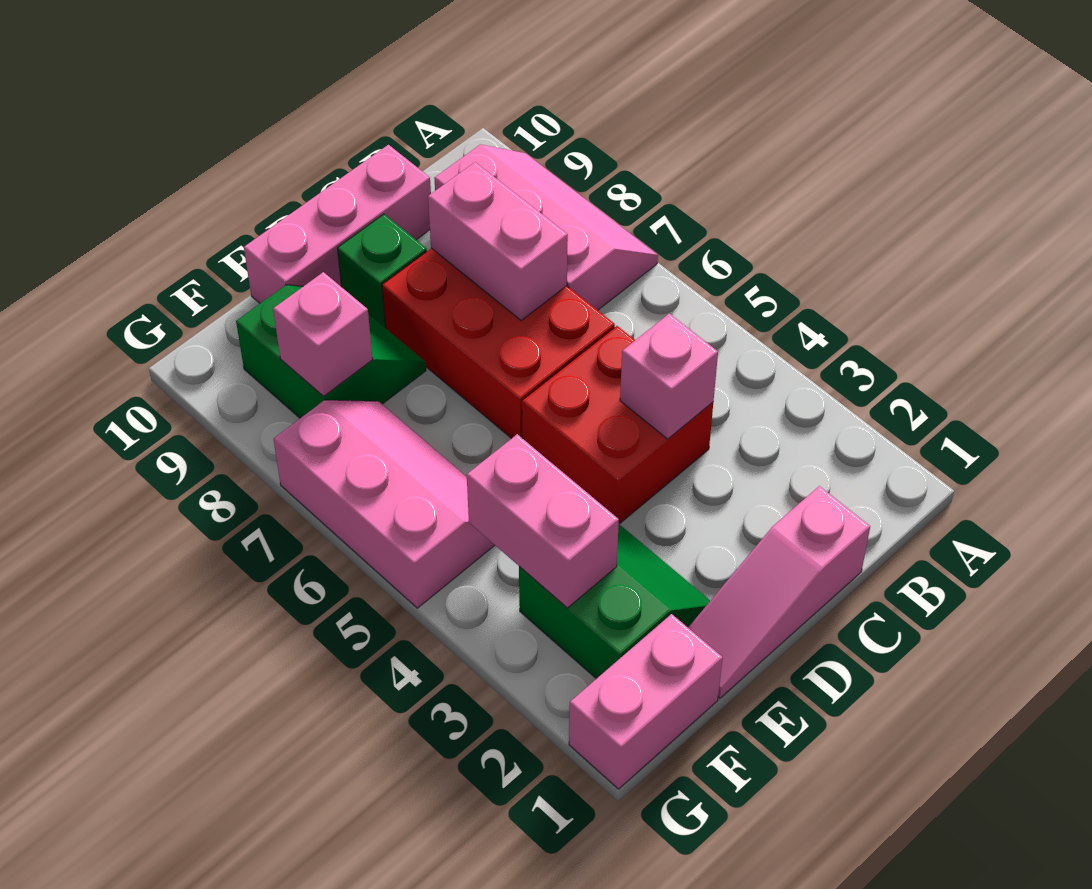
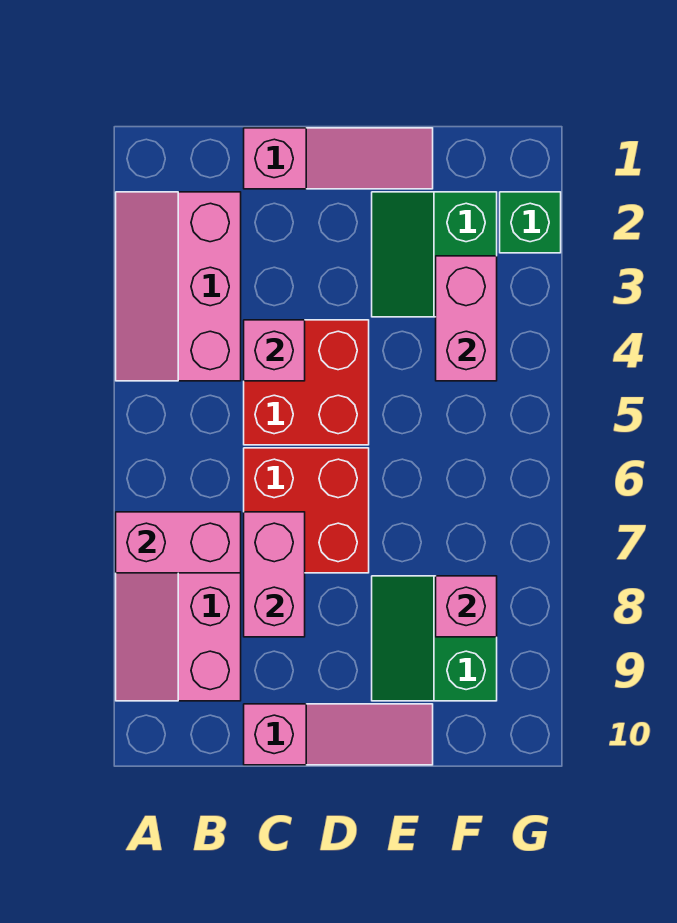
red 2x3 brick [382,248,615,439] -> red 2x2 brick [244,448,369,573]
pink 1x3 brick [244,145,431,303] -> pink 1x3 slope [244,704,433,765]
green 1x1 brick [337,214,427,328] -> green 1x1 brick moved to [500,192,561,253]
pink 1x2 brick [569,614,723,789] -> pink 1x2 brick moved to [116,512,241,573]
pink 2x3 slope [274,400,495,608] -> pink 2x3 slope moved to [116,192,241,381]

